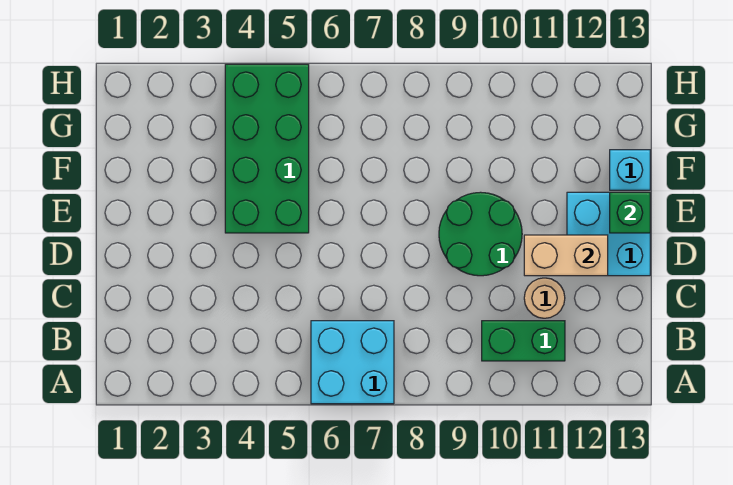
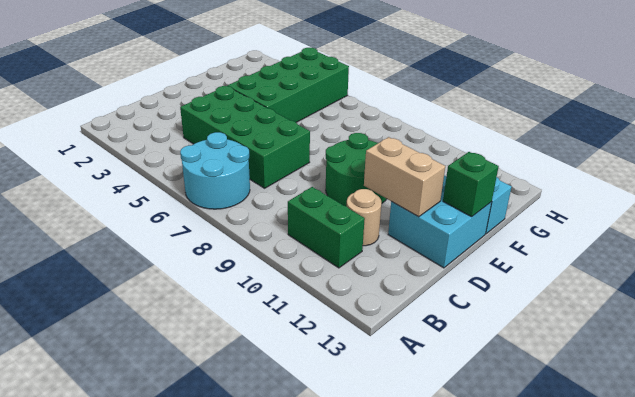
cyan 2x2 brick [311,321,394,404] -> cyan 2x2 round brick [180,132,250,209]
none -> green 2x4 brick [180,86,310,188]

